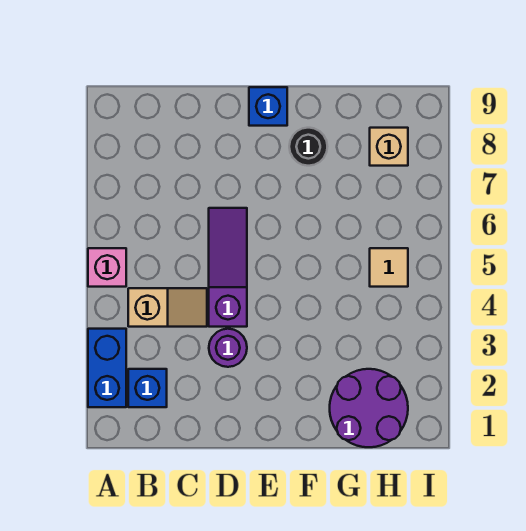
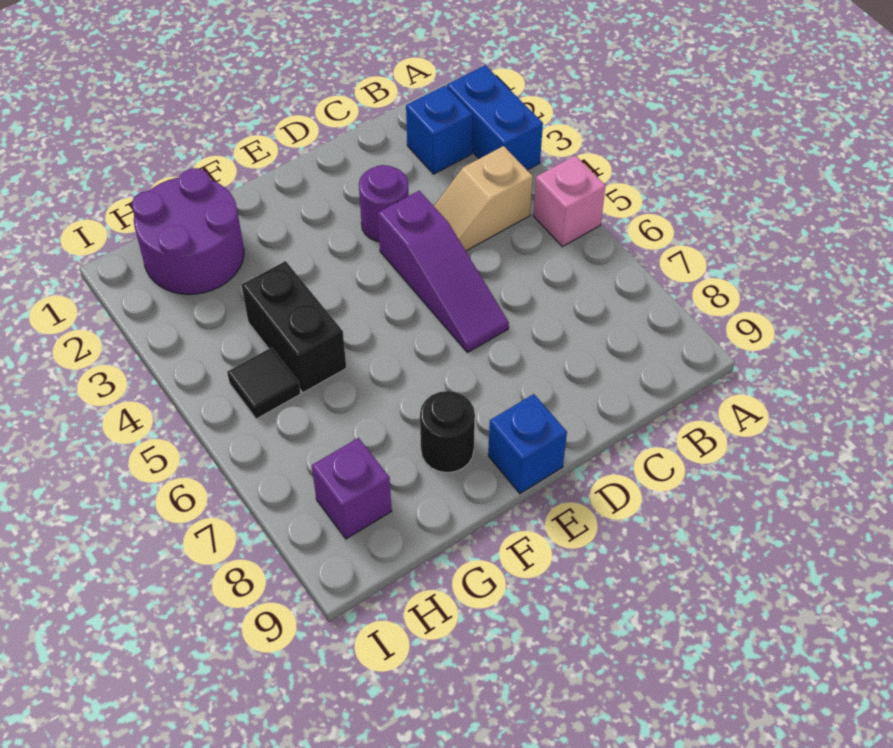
none -> black 1x2 brick [242,261,346,393]
tan 1x1 tile [370,248,408,287] -> black 1x1 tile [227,347,301,419]
tan 1x1 brick [370,128,408,166] -> purple 1x1 brick [312,438,392,539]

